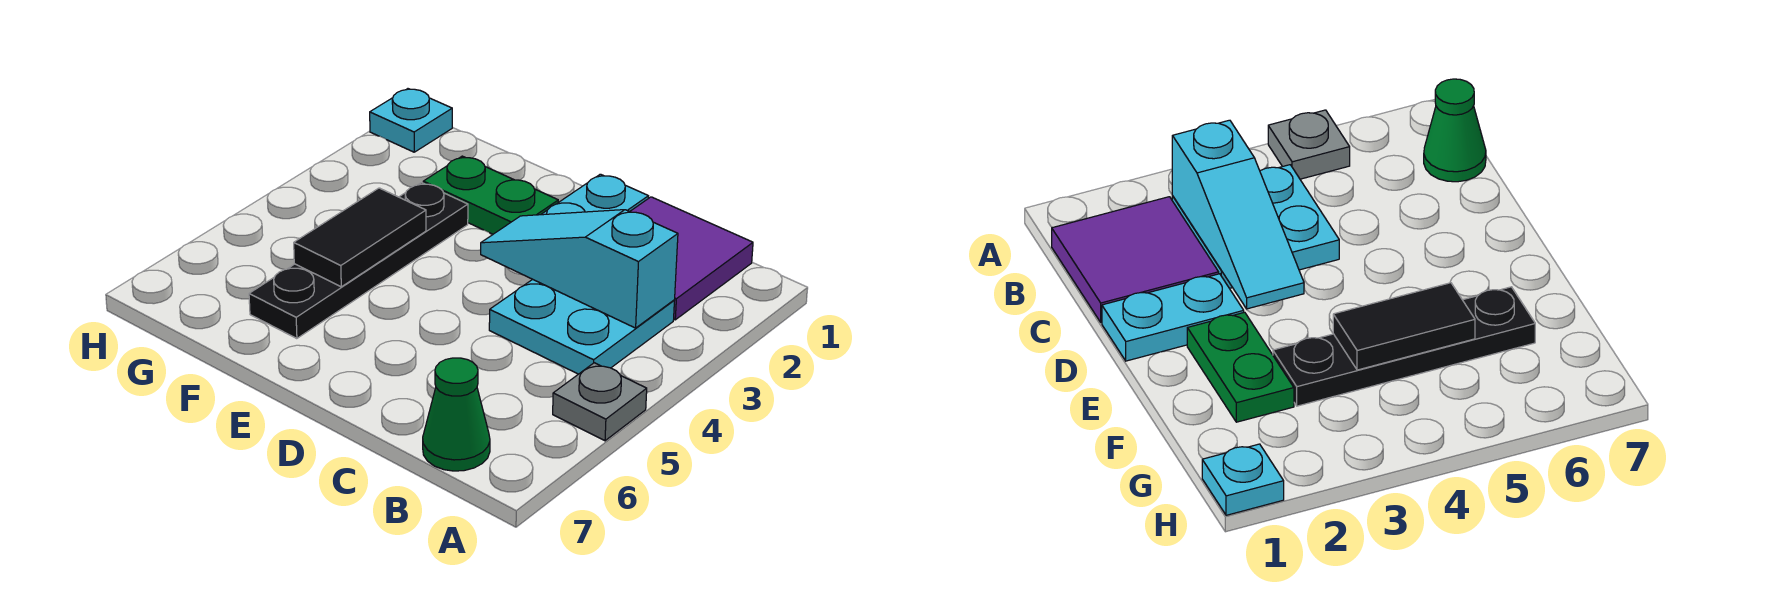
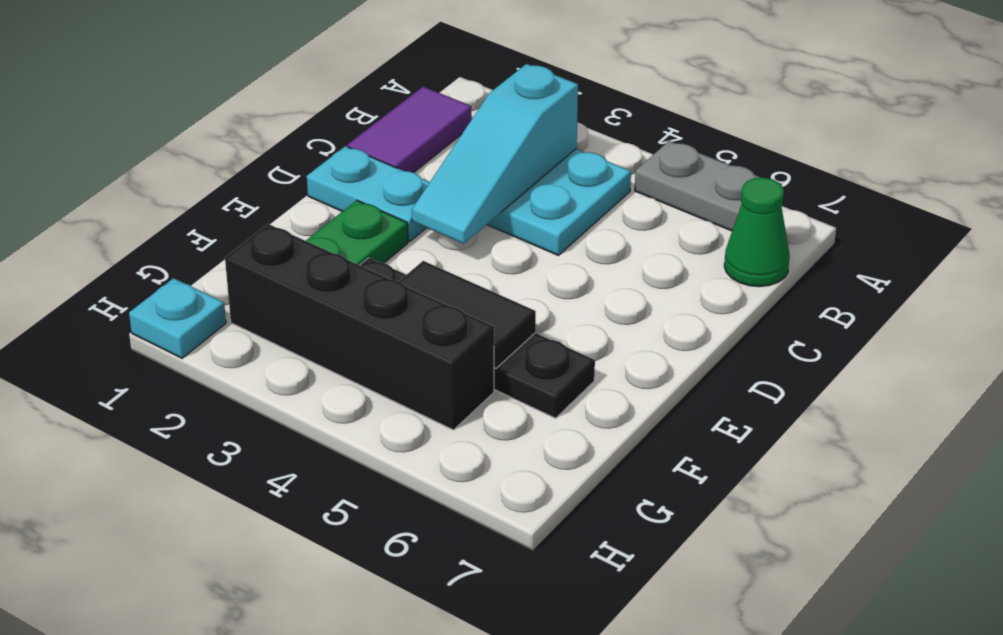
grey 1x1 plate [553,363,647,441] -> grey 1x2 plate [635,141,761,231]
purple 2x2 tile [630,197,753,320] -> purple 1x2 tile [347,87,472,173]
none -> black 1x4 brick [225,224,494,430]

